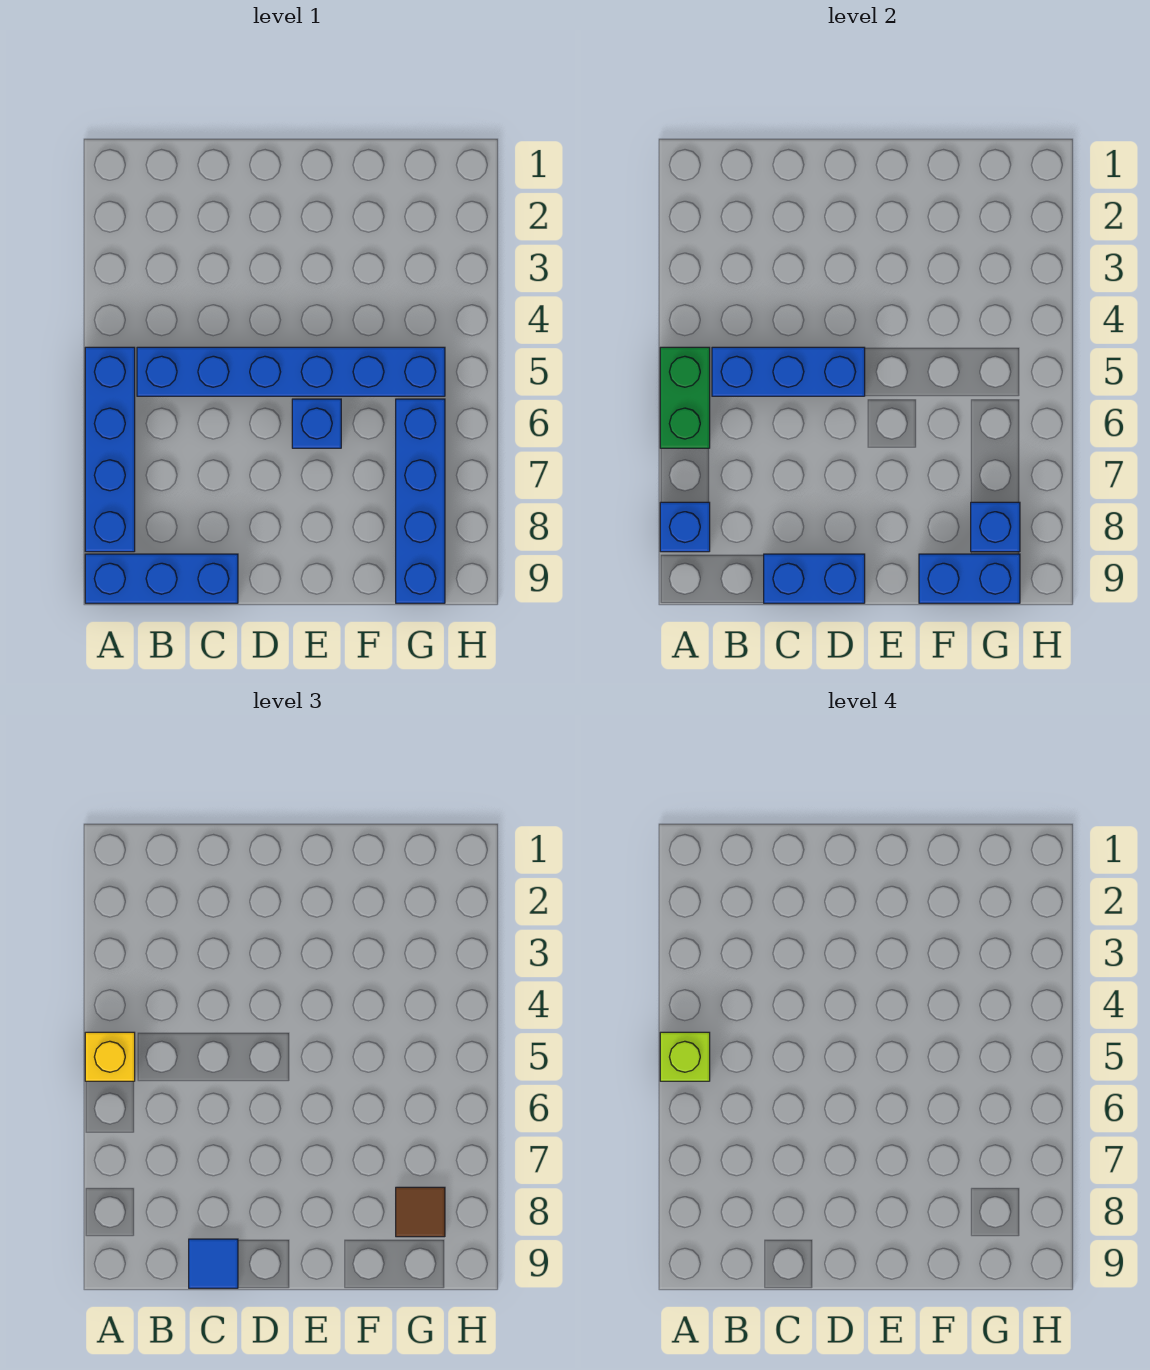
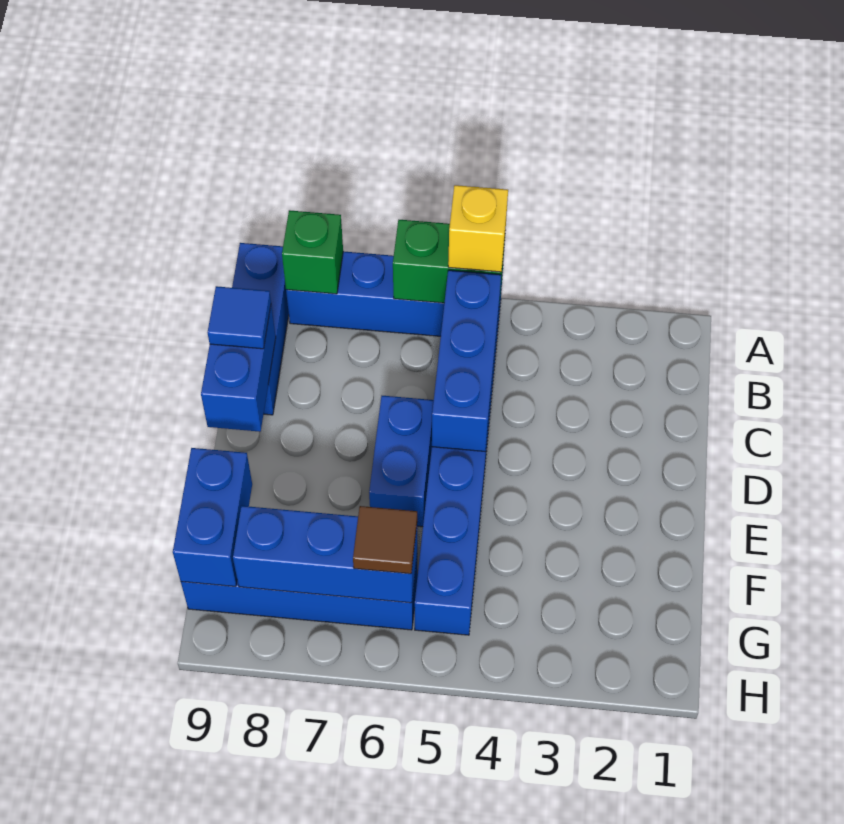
lime 1x1 brick [660,1032,710,1081] -> none
blue 1x1 brick [660,502,710,552] -> green 1x1 brick [282,210,343,294]
blue 1x1 brick [292,399,341,448] -> blue 1x2 brick [369,396,434,527]
blue 1x1 brick [971,502,1020,552] -> blue 1x3 brick [233,506,417,603]
brown 1x1 tile [396,1187,445,1237] -> brown 1x1 tile moved to [353,506,417,574]

